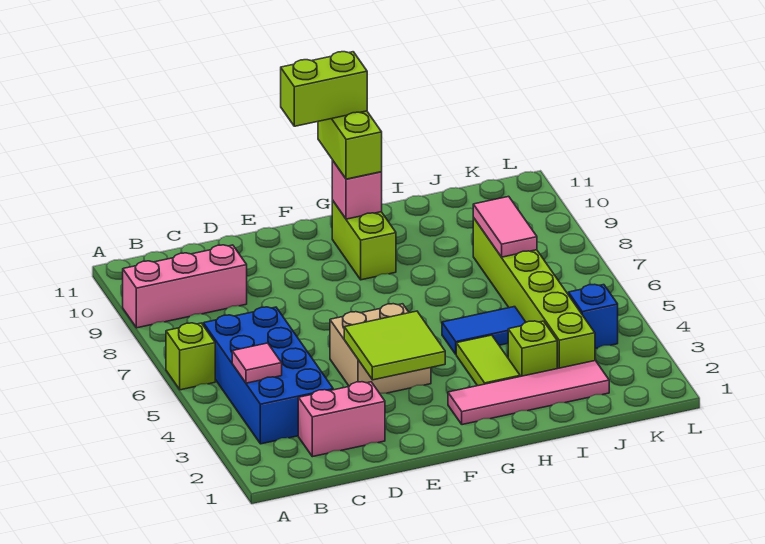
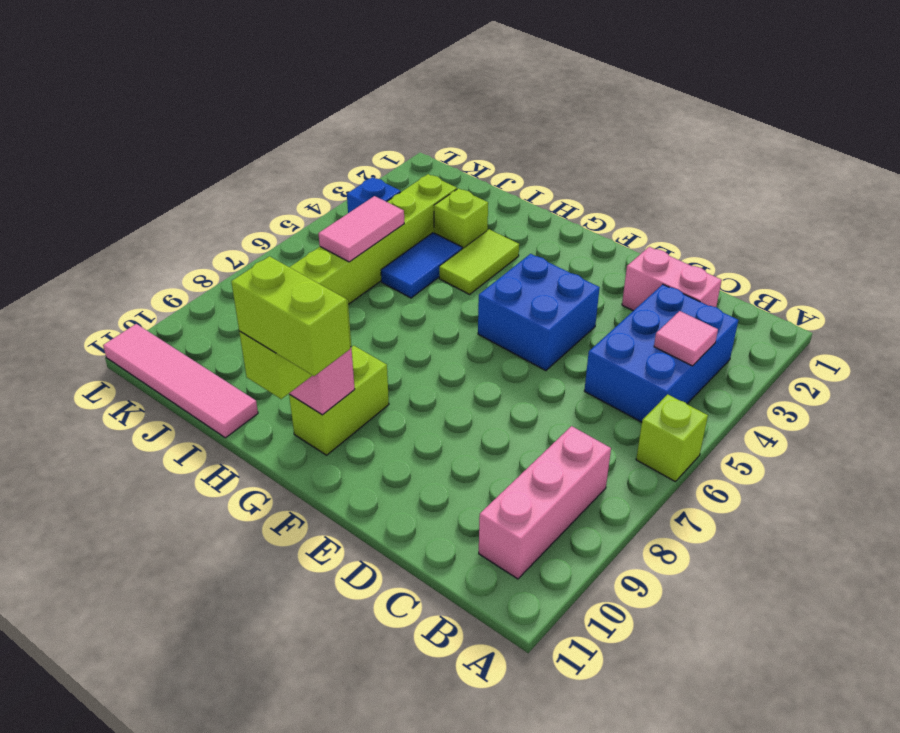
pink 1x3 brick [123,245,247,328] -> pink 1x3 brick turned to [479,426,611,579]
blue 2x4 brick [203,307,333,444] -> blue 2x3 brick [584,284,738,422]
lime 2x2 tile [344,311,445,380] -> none
tan 2x2 brick [330,304,431,393] -> blue 2x2 brick [478,254,600,371]
pink 1x4 tile [448,361,609,425] -> pink 1x4 tile moved to [103,324,258,438]
blue 1x2 tile [442,307,526,354] -> blue 1x2 tile turned to [381,233,462,298]
pink 1x2 tile [473,196,537,257] -> pink 1x2 tile moved to [318,196,404,262]

